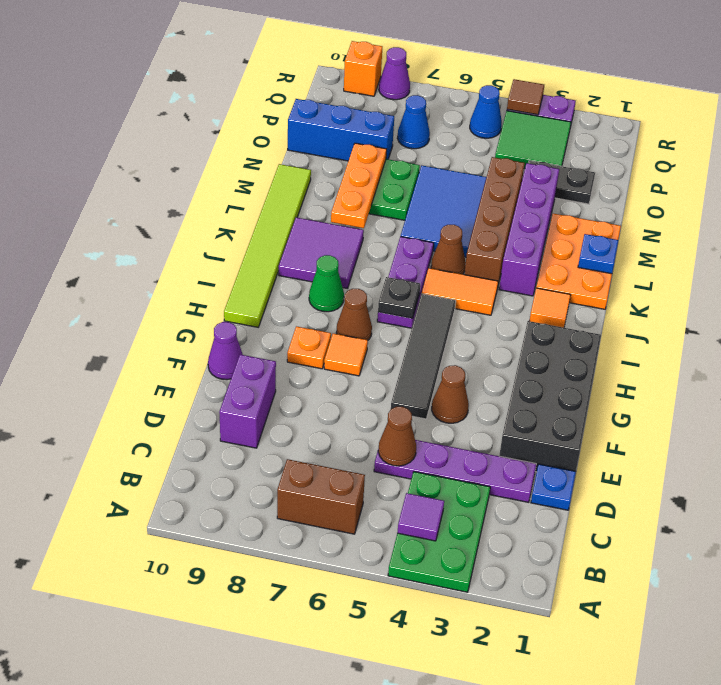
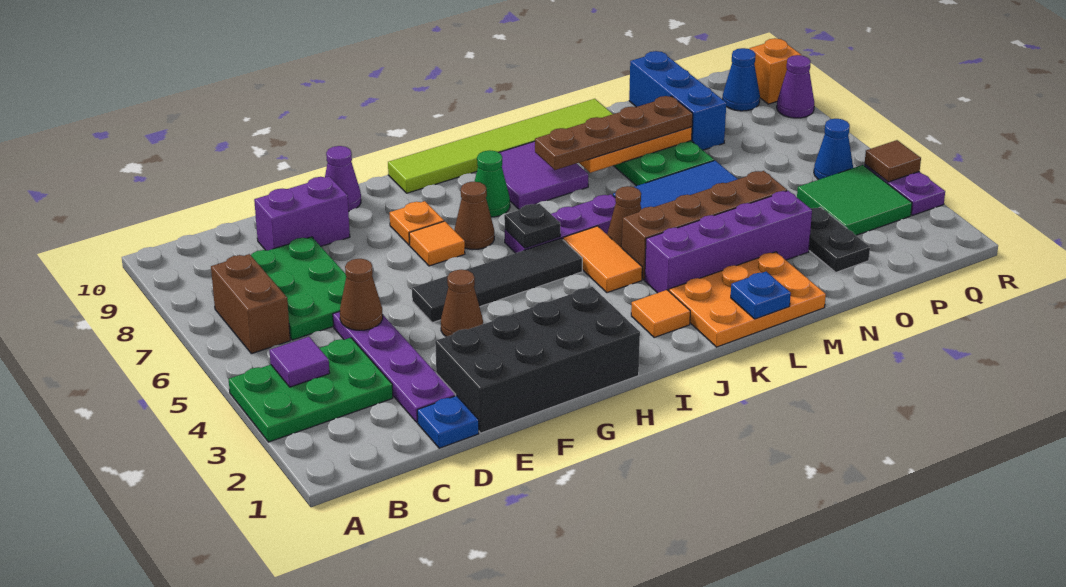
none -> green 2x3 plate [251,237,346,340]
none -> brown 1x4 plate [535,96,693,170]
blue 1x1 cone [397,95,430,149] -> blue 1x1 cone moved to [723,48,760,111]

